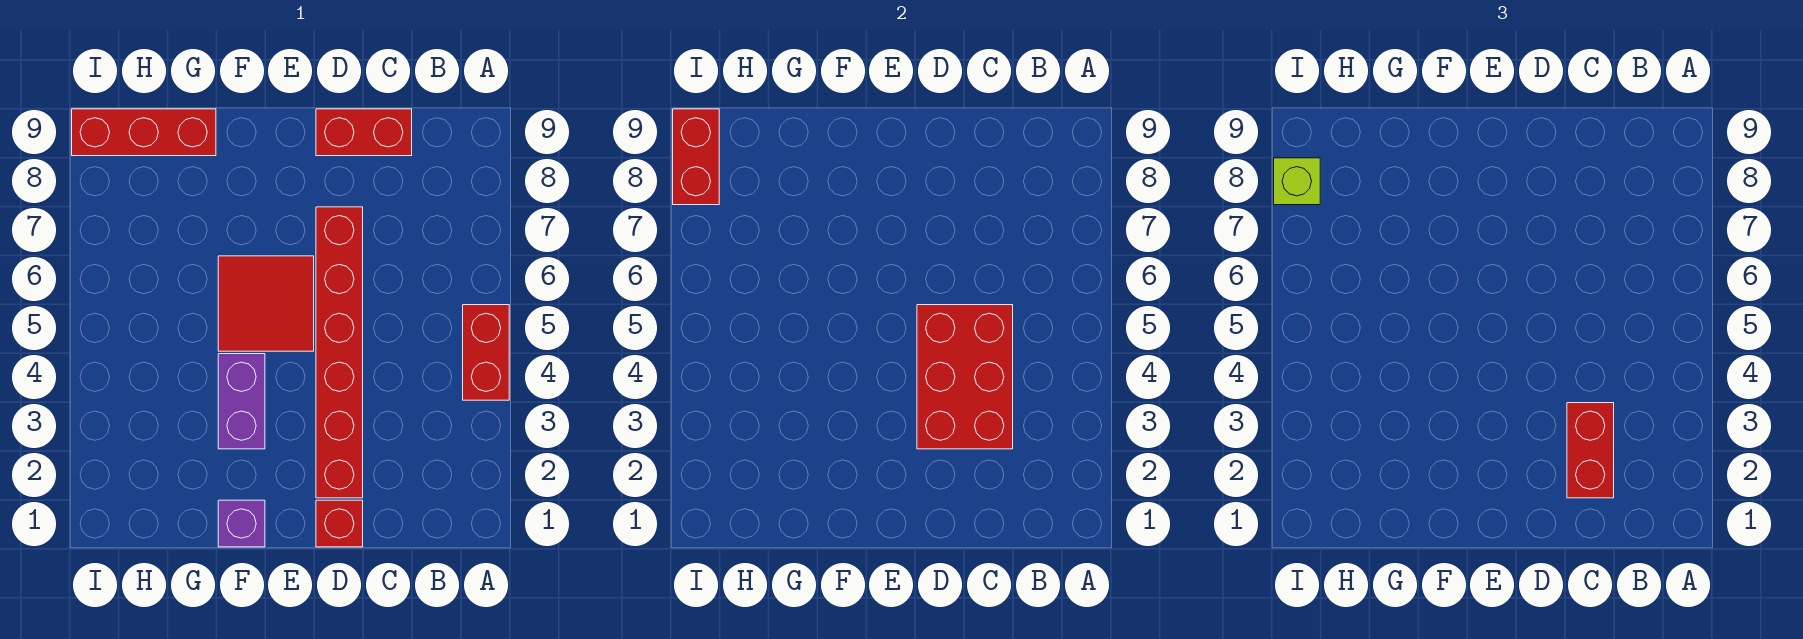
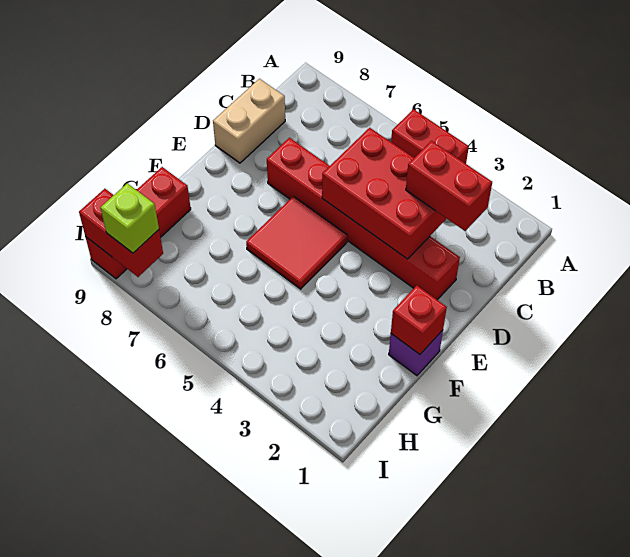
red 1x2 brick [316,109,412,156] -> tan 1x2 brick [213,79,285,163]
red 1x1 brick [316,500,363,547] -> red 1x1 brick moved to [391,286,447,354]
purple 1x2 brick [218,354,265,449] -> none

